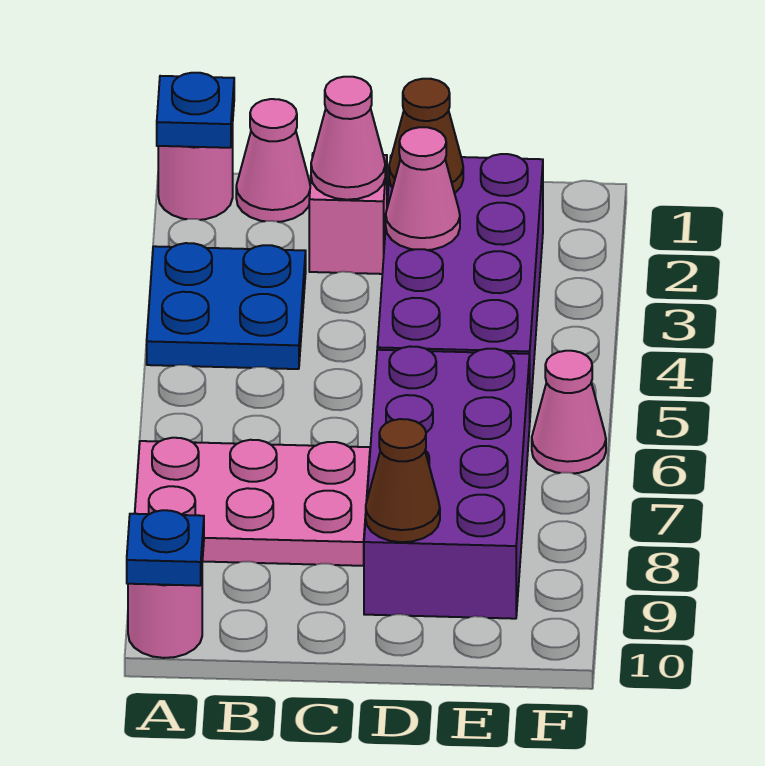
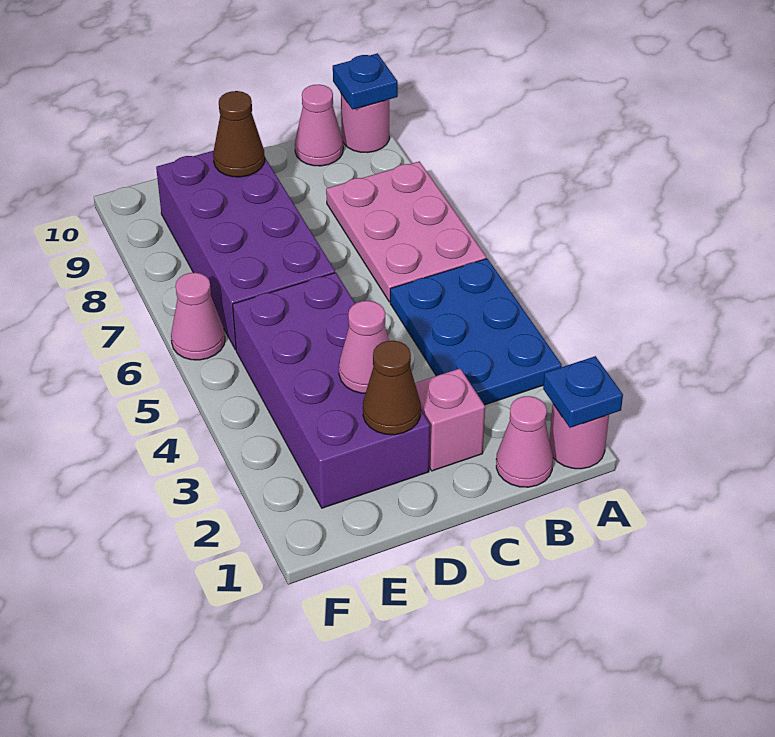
blue 2x2 plate [147,243,306,369] -> blue 2x3 plate [390,259,562,405]
pink 2x3 plate [135,438,370,566] -> pink 2x3 plate turned to [326,161,486,302]
pink 1x1 cone [311,77,385,200] -> pink 1x1 cone moved to [295,85,343,166]

